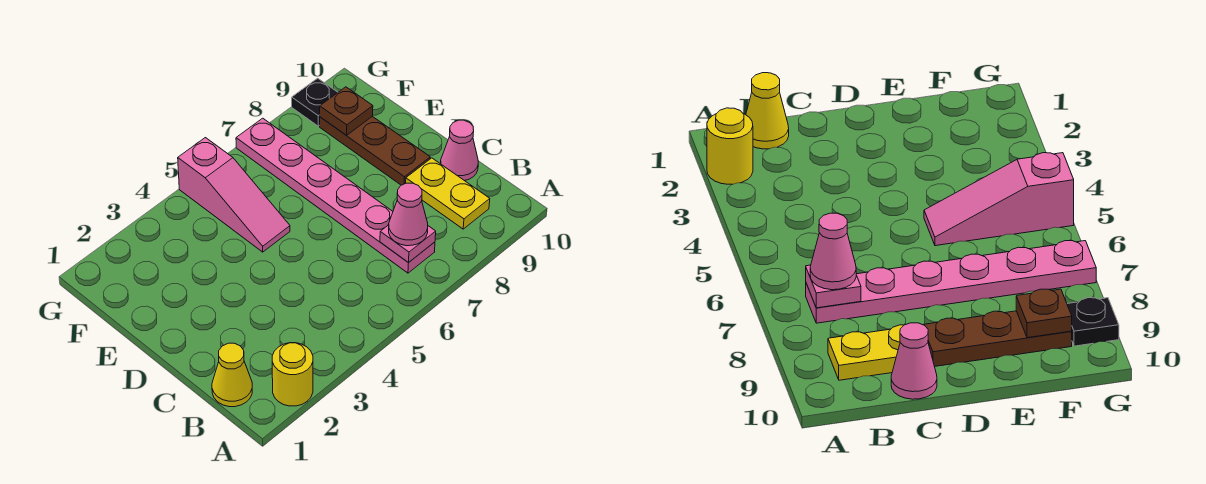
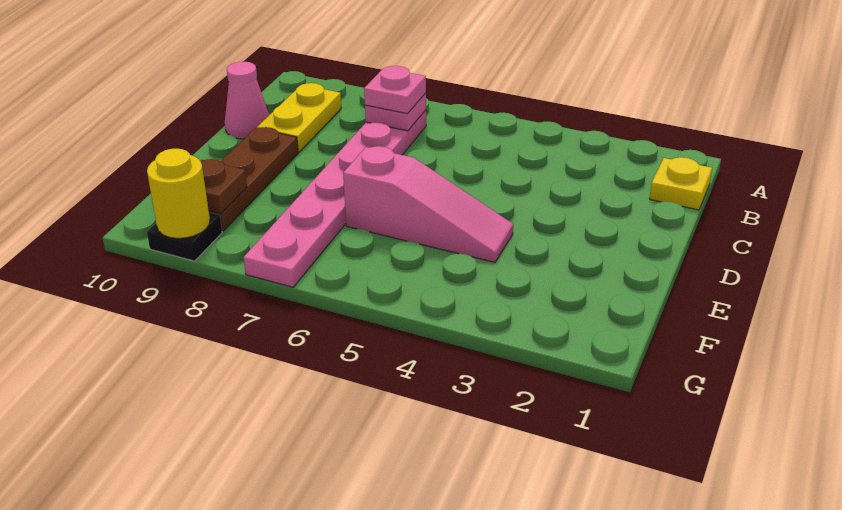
yellow 1x1 round brick [272,343,313,406] -> yellow 1x1 round brick moved to [147,149,210,238]
yellow 1x1 cone [212,343,252,407] -> yellow 1x1 plate [650,157,712,210]
pink 1x1 cone [389,183,428,246] -> pink 1x1 plate [364,66,426,114]
pink 1x3 slope [178,138,290,252] -> pink 1x3 slope turned to [343,146,513,262]

